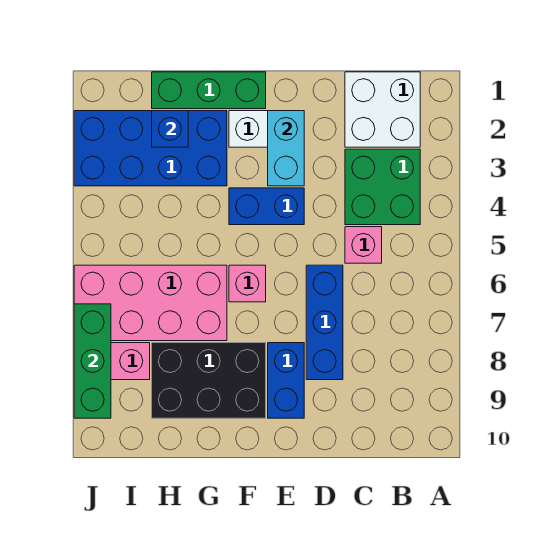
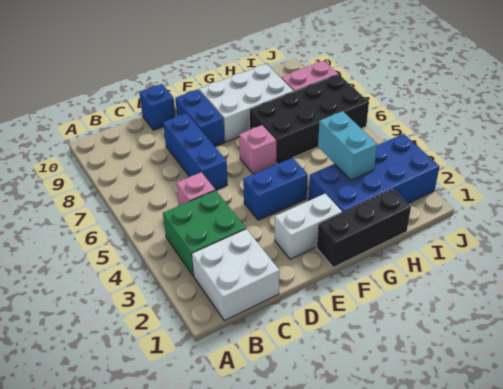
cyan 1x2 brick [268,111,304,186] -> cyan 1x2 brick moved to [318,111,377,180]
green 1x3 brick [152,72,266,109] -> black 1x3 brick [317,189,411,267]
black 2x3 brick [152,343,266,418] -> white 2x3 brick [199,64,294,142]
pink 2x4 brick [74,265,227,341] -> black 2x4 brick [249,74,369,164]
blue 1x1 brick [152,111,188,147] -> blue 1x1 brick moved to [139,84,175,130]
green 1x3 brick [74,304,111,418] -> none

